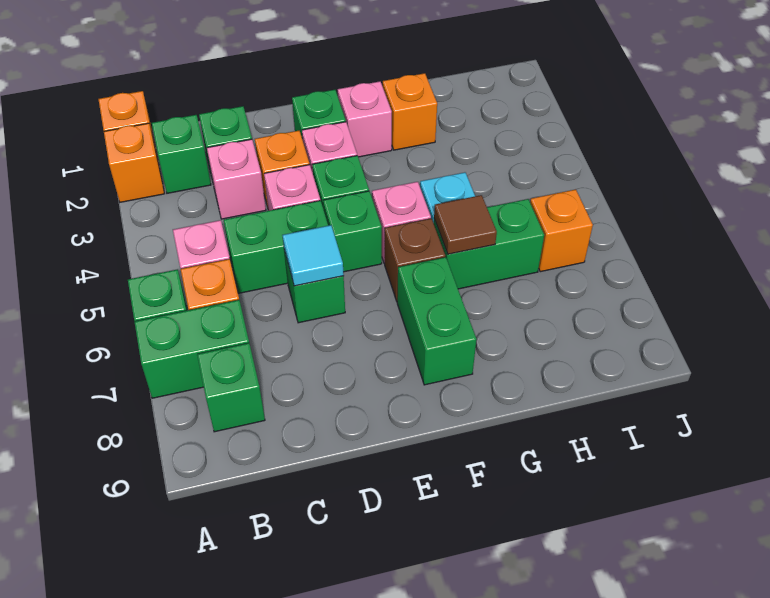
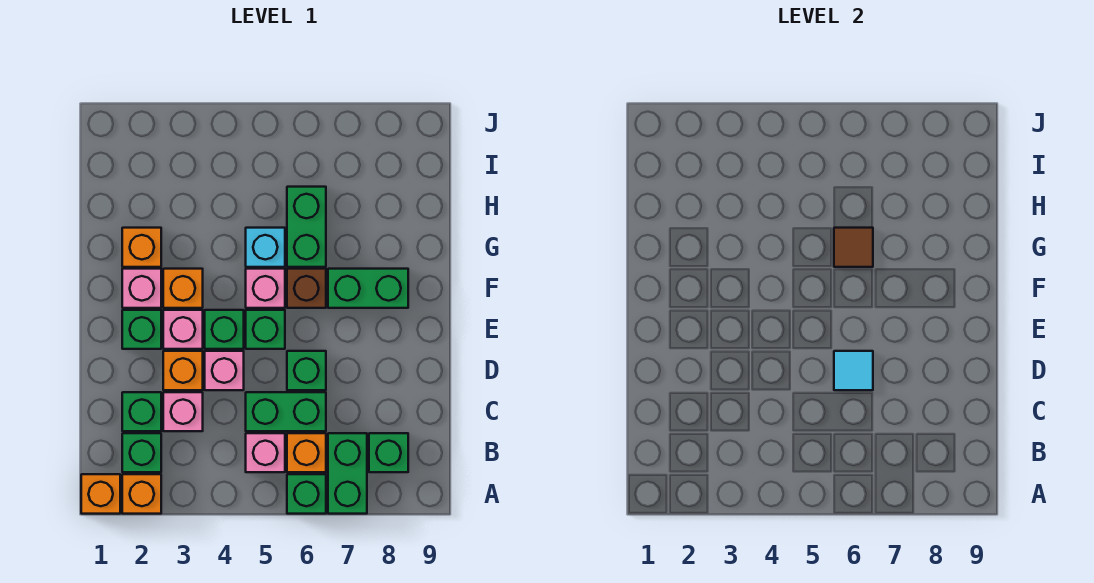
green 1x2 brick [224,201,328,293] -> green 1x2 brick turned to [246,392,326,431]
orange 1x1 brick [530,189,593,272] -> orange 1x1 brick moved to [163,269,203,308]

